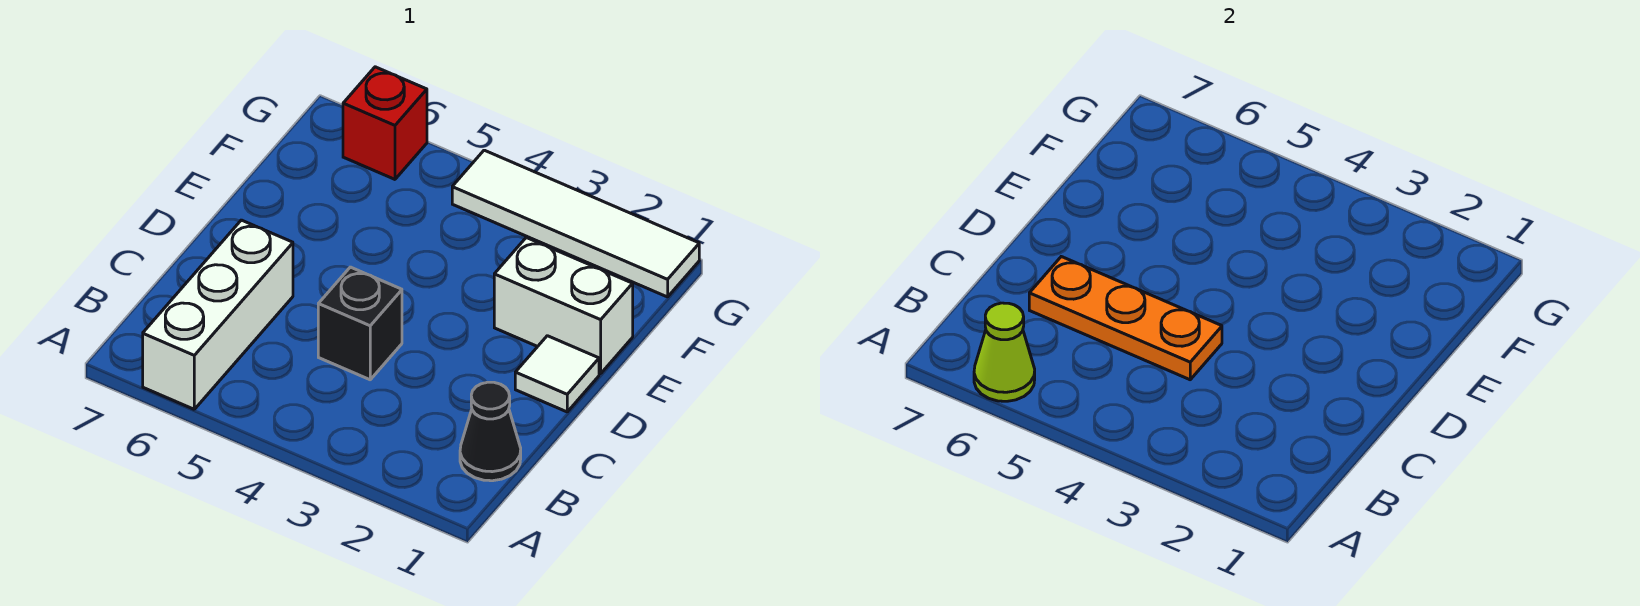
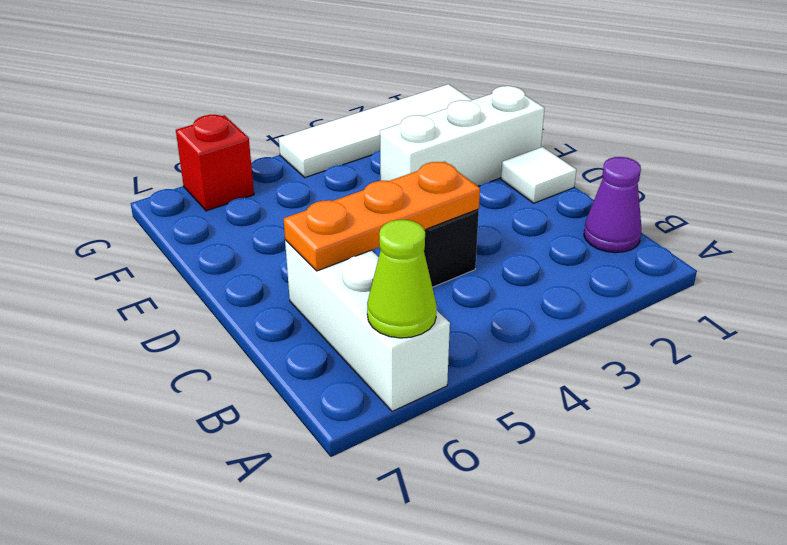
black 1x1 cone [460,382,521,481] -> purple 1x1 cone [584,157,641,253]
white 1x2 brick [494,238,633,374] -> white 1x3 brick [380,86,545,186]

